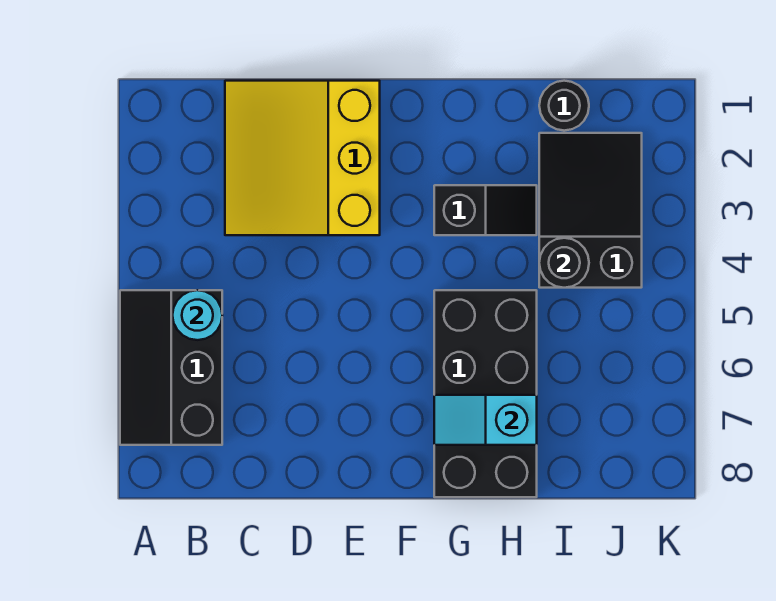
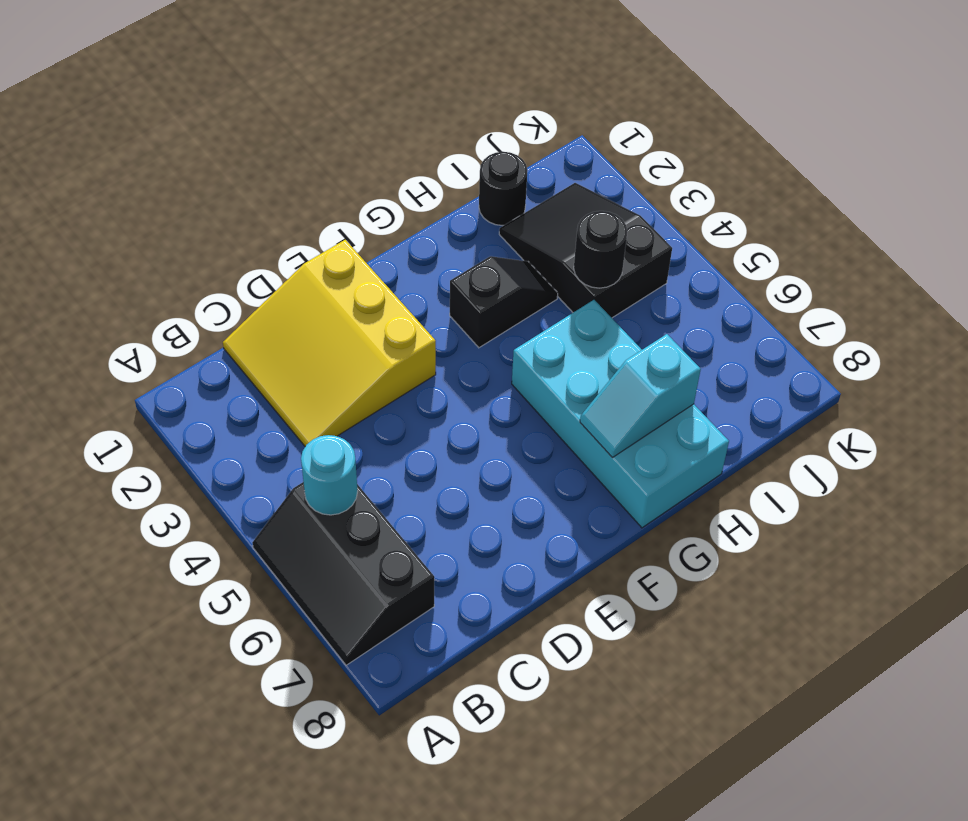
black 2x4 brick [434,290,537,497] -> cyan 2x4 brick [512,300,729,528]

